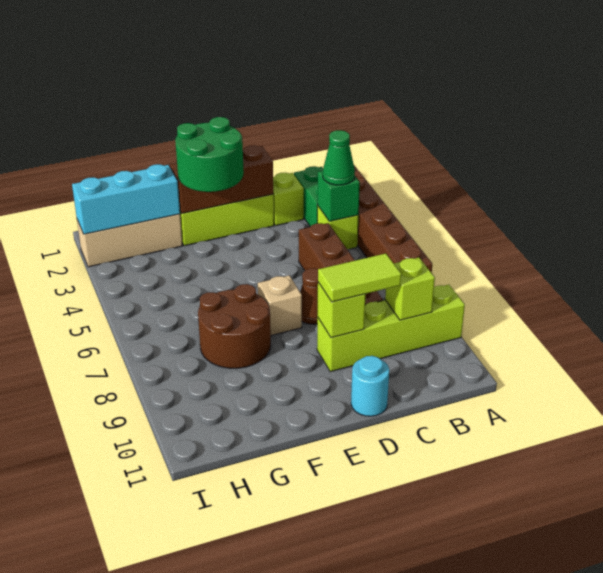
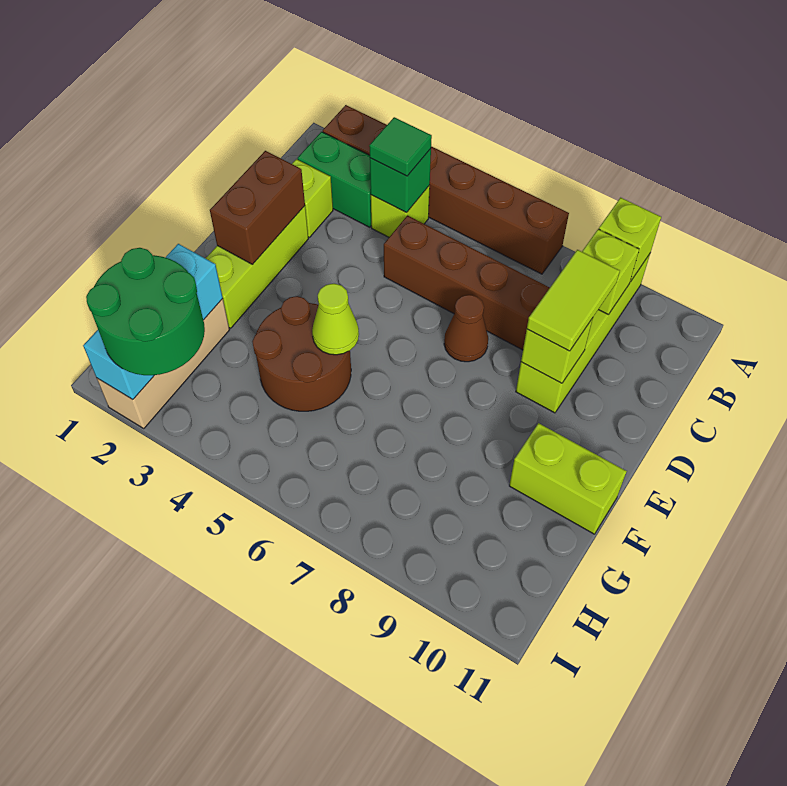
none -> lime 1x1 brick [599,198,661,282]
green 1x1 cone [323,130,355,185] -> green 1x1 tile [369,117,432,176]
brown 1x3 brick [170,145,273,213] -> brown 1x2 brick [210,151,305,265]
cyan 1x1 round brick [351,356,389,416] -> none
green 2x2 round brick [175,117,244,192] -> green 2x2 round brick moved to [86,248,205,375]
tan 1x1 brick [258,275,302,335] -> none
none -> lime 1x1 cone [312,284,359,355]
brown 2x2 round brick [198,284,271,368] -> brown 2x2 round brick moved to [252,296,351,411]
none -> lime 1x2 brick [509,423,627,534]

